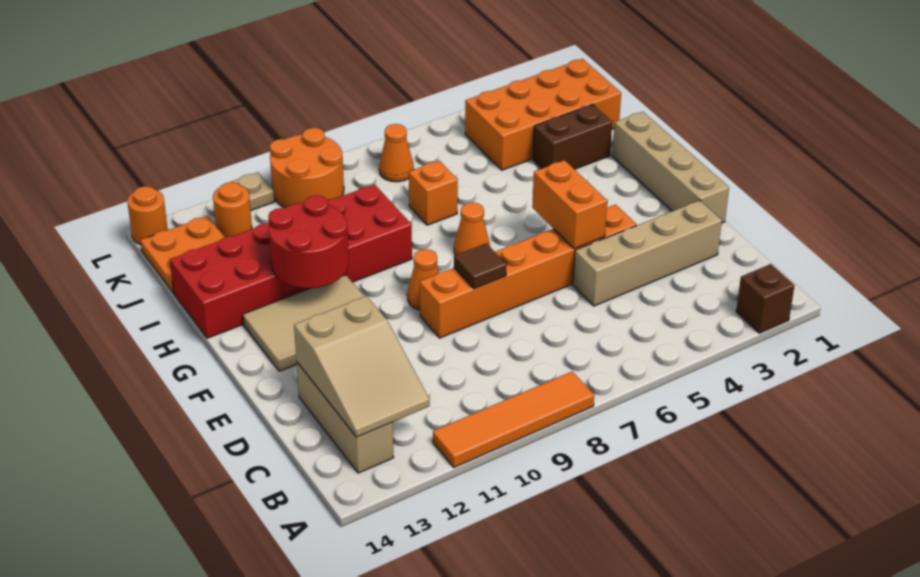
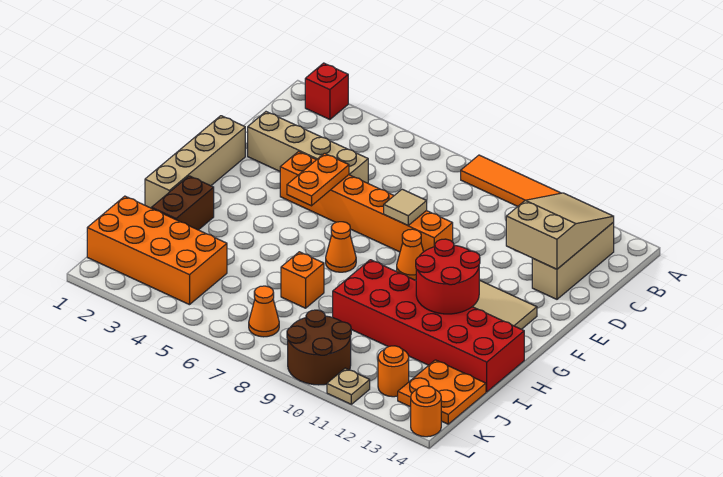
brown 1x1 brick [736,264,794,333] -> red 1x1 brick [305,63,348,120]
orange 1x2 brick [532,160,607,249] -> orange 1x2 plate [287,153,349,206]
brown 1x1 tile [454,243,506,289] -> tan 1x1 tile [384,189,427,225]
brown 1x2 brick [533,104,612,169] -> brown 1x2 brick turned to [152,176,214,230]
orange 2x2 round brick [270,128,344,208] -> brown 2x2 round brick [287,310,351,385]

